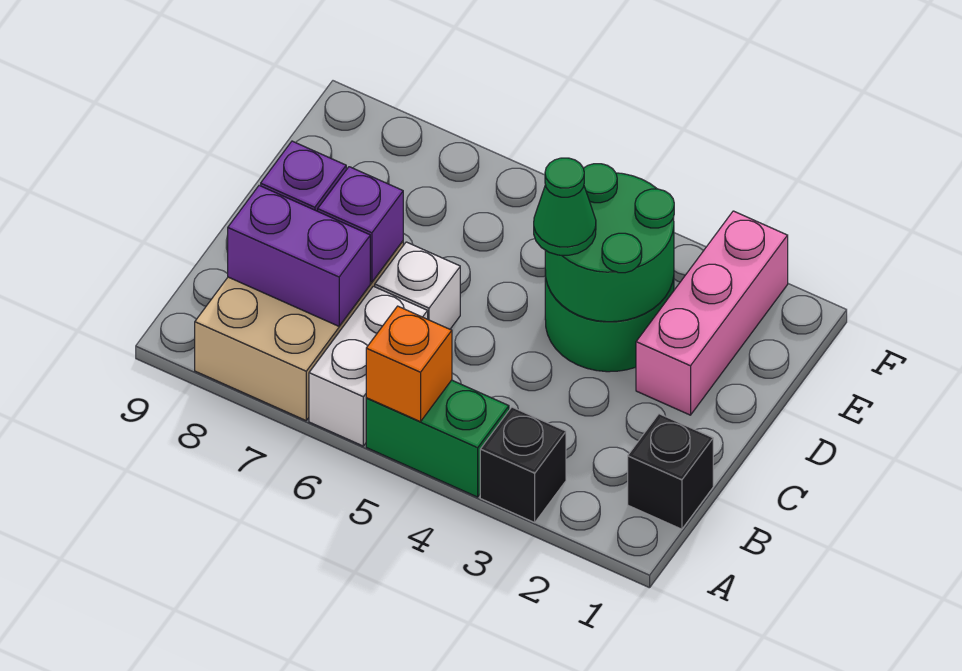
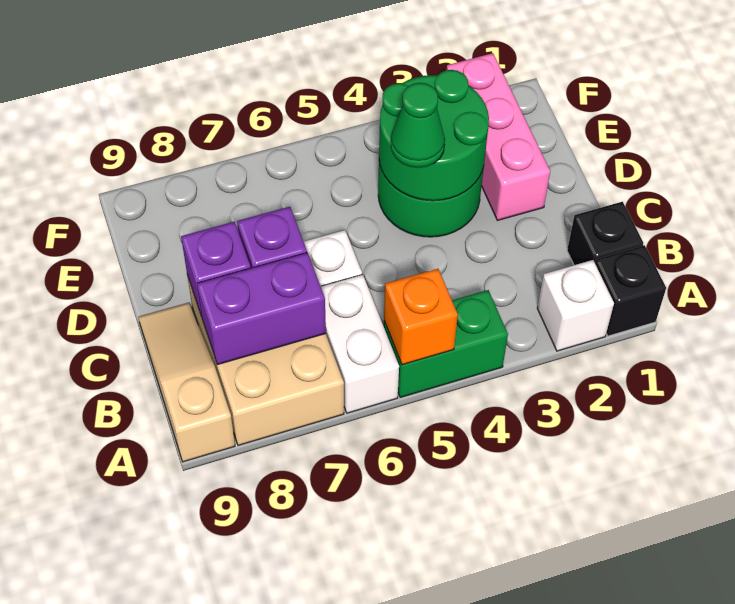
none -> white 1x1 brick [537,260,614,351]
black 1x1 brick [480,407,566,522] -> black 1x1 brick moved to [595,245,666,336]
none -> tan 1x3 slope [138,303,235,462]

